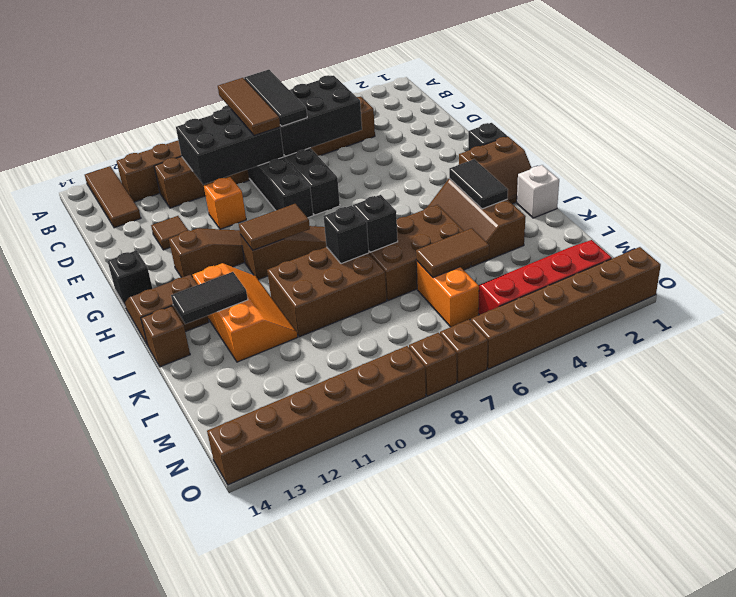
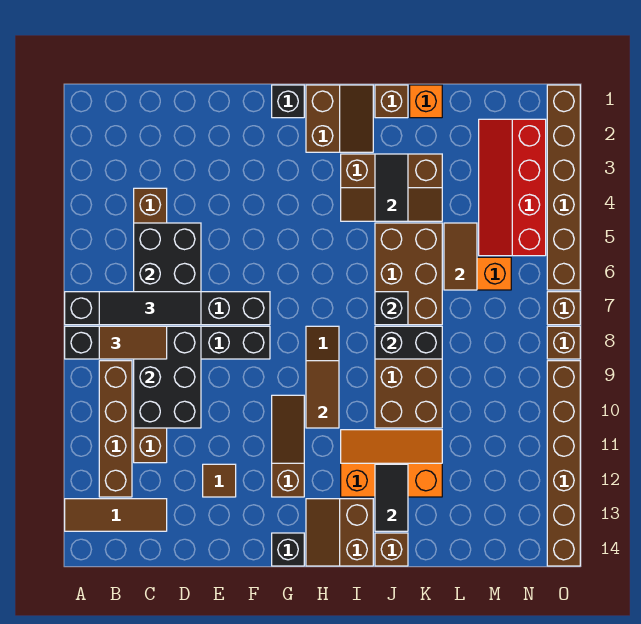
brown 1x3 tile [218,78,280,136] -> brown 1x2 tile [99,326,167,359]
orange 1x1 brick [204,177,246,229] -> orange 1x1 brick moved to [410,85,442,118]
black 1x2 tile [449,159,508,209] -> black 1x2 tile turned to [375,154,408,221]
white 1x1 brick [517,165,559,218] -> brown 1x1 brick [375,85,408,118]
black 1x1 brick [323,205,369,264] -> black 1x2 brick [375,326,442,359]

